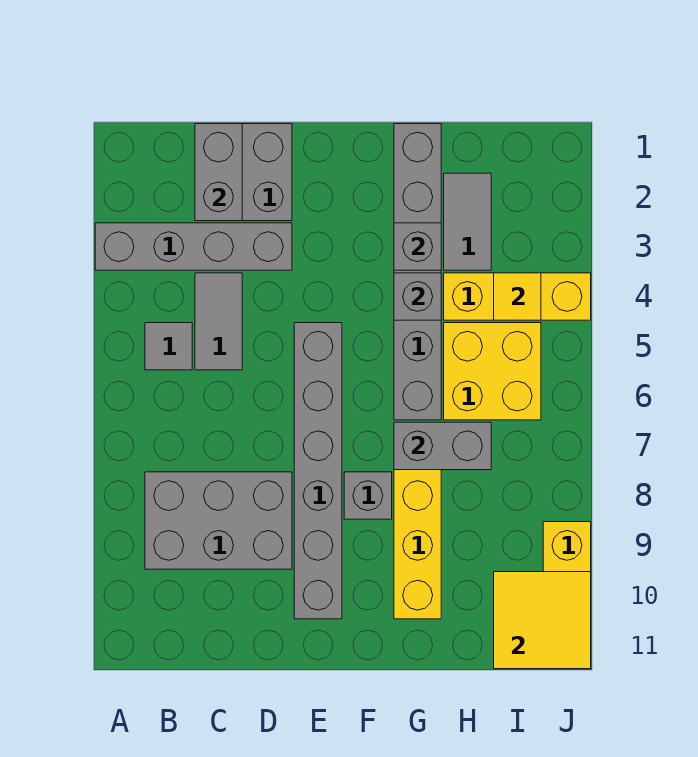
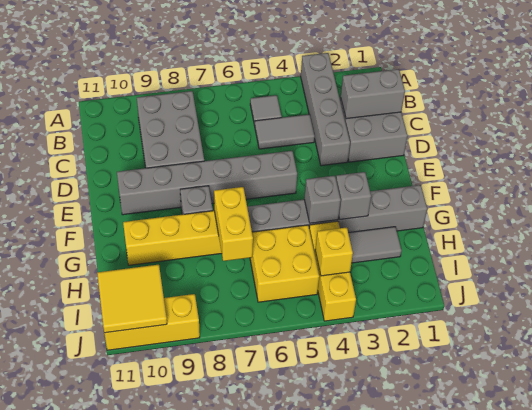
grey 1x2 brick [394,422,491,470] -> yellow 1x2 brick [214,187,253,261]
yellow 1x1 tile [494,273,541,320] -> yellow 1x1 brick [315,227,353,276]

